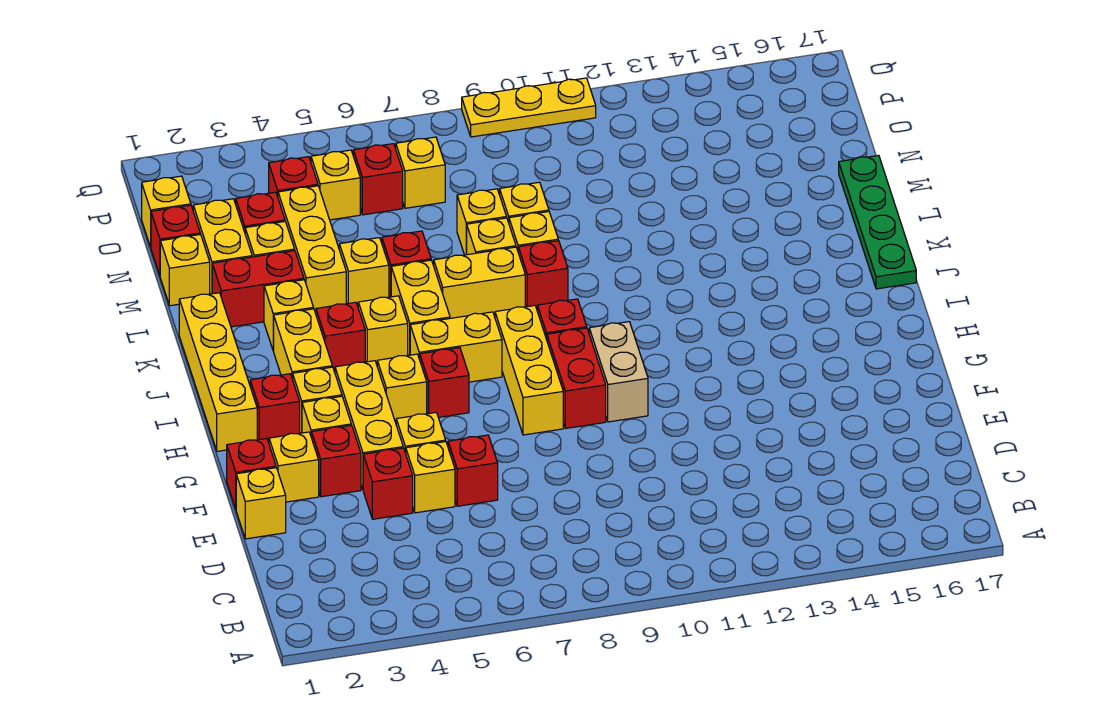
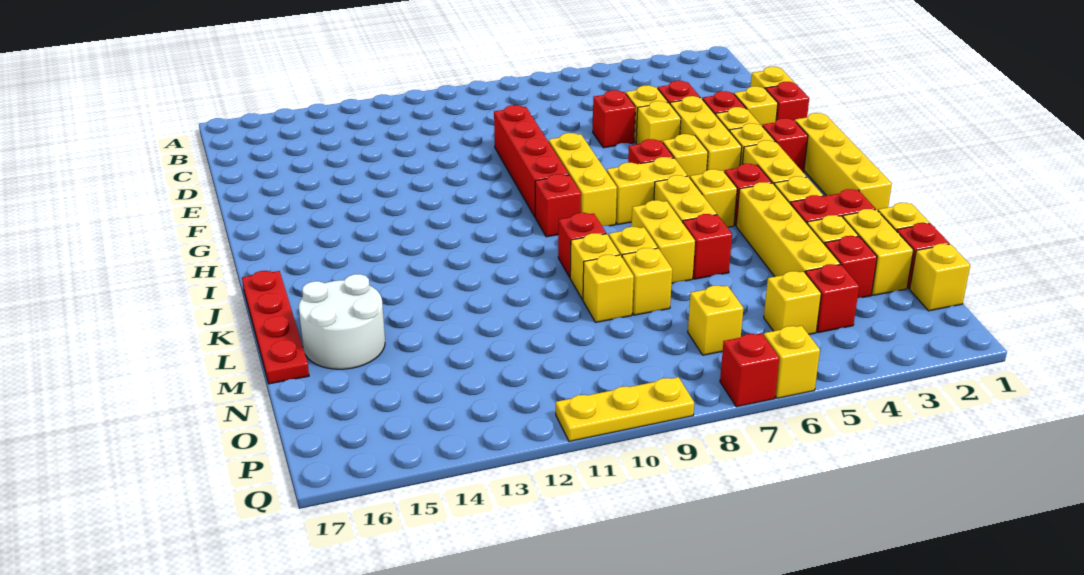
red 1x2 brick [547,328,606,428] -> red 1x4 brick [494,105,569,217]
tan 1x2 brick [589,322,648,422] -> none
green 1x4 plate [839,155,916,289] -> red 1x4 plate [242,271,309,384]
yellow 1x2 brick [434,247,525,318] -> yellow 1x2 brick turned to [631,200,695,283]
yellow 1x3 brick [278,186,347,313] -> yellow 1x4 brick [736,182,840,277]
yellow 1x1 brick [339,238,389,306] -> yellow 1x1 brick moved to [764,326,820,398]
none -> white 2x2 round brick [299,274,385,369]
red 1x1 brick [353,144,403,215] -> red 1x1 brick moved to [720,334,779,407]

